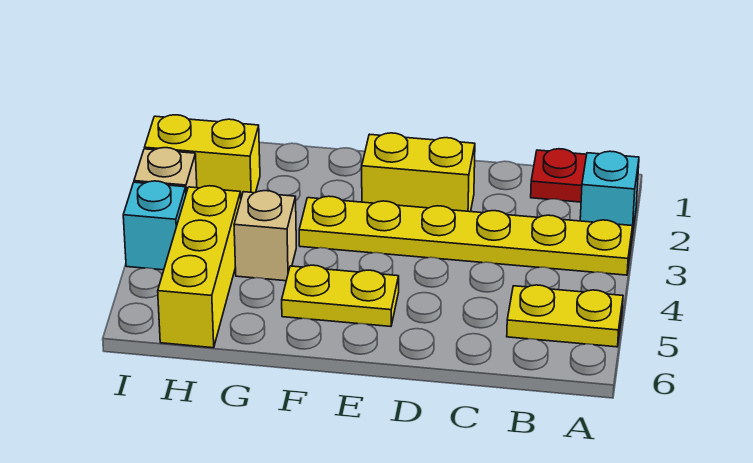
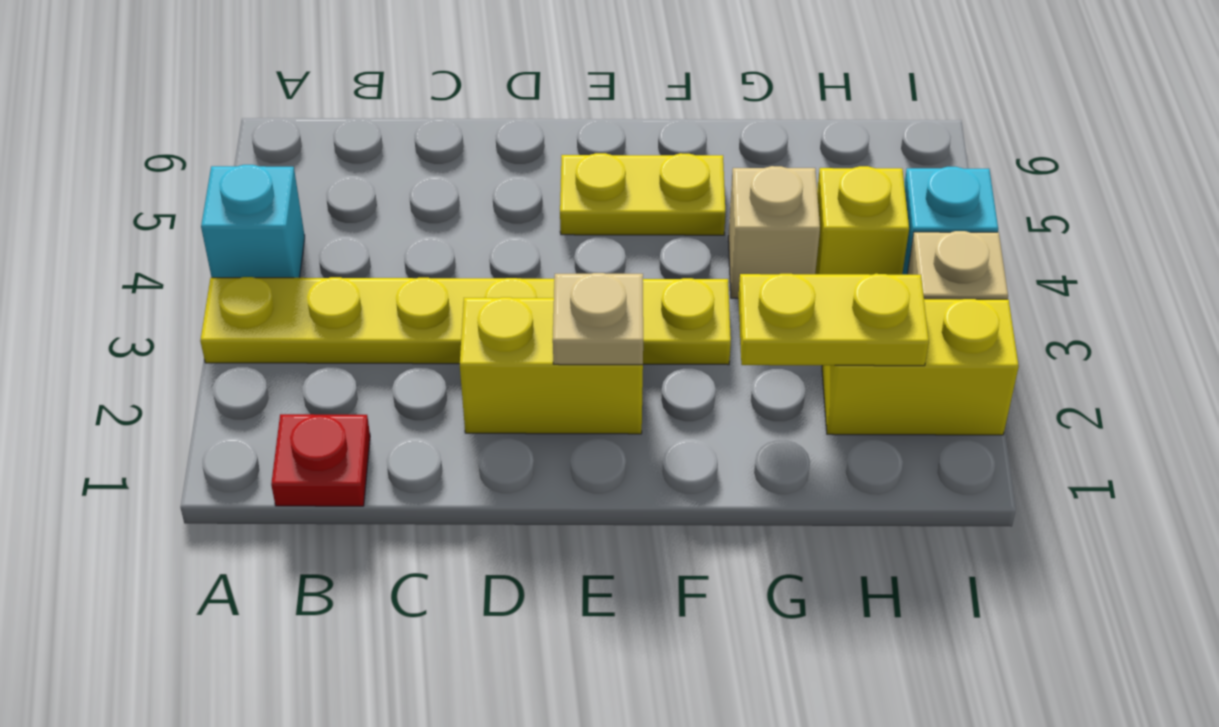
cyan 1x1 brick [580,151,639,236] -> cyan 1x1 brick moved to [201,165,305,278]
yellow 1x2 plate [507,285,623,347] -> yellow 1x2 plate moved to [738,274,929,366]
none -> tan 1x1 plate [553,273,643,365]
yellow 1x3 brick [158,186,241,348] -> yellow 1x1 brick [815,166,909,275]

